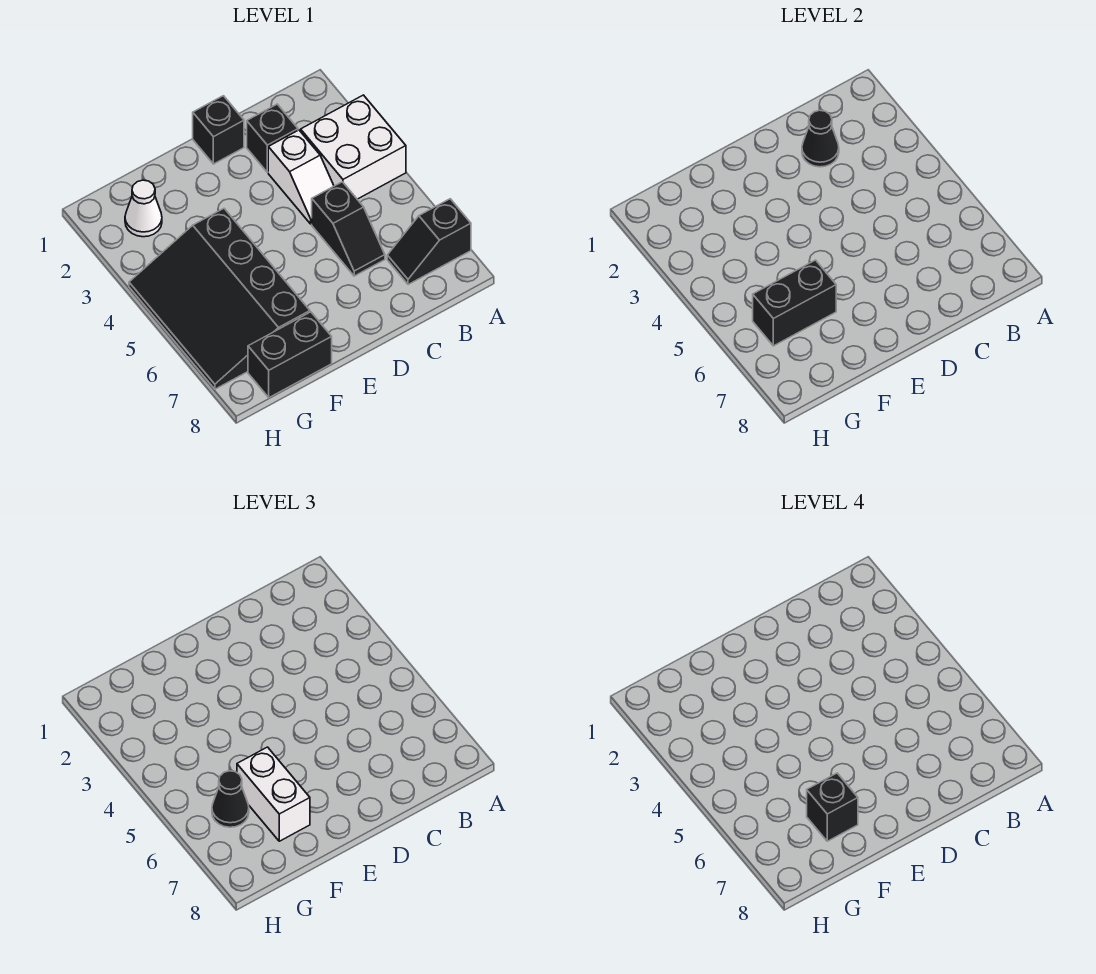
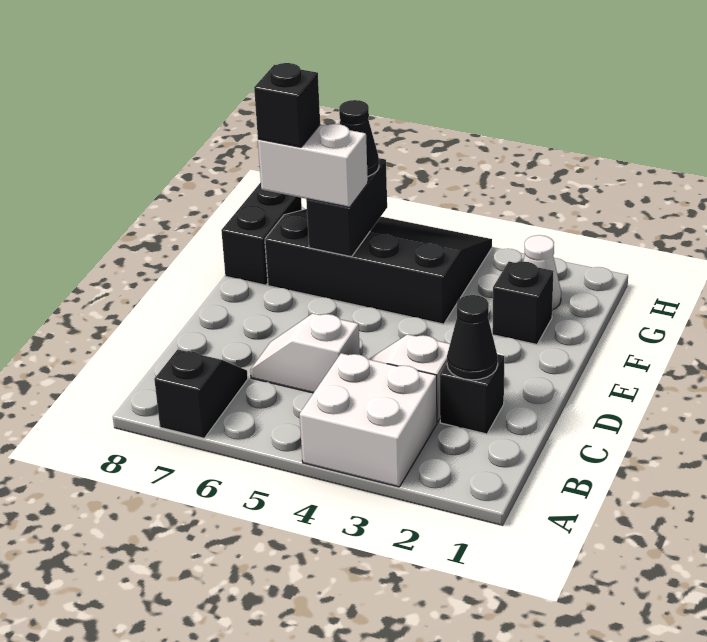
black 1x2 slope [312,182,385,276] -> white 1x2 slope [250,313,360,393]
black 1x1 brick [193,96,244,164] -> black 1x1 brick moved to [492,262,554,344]

